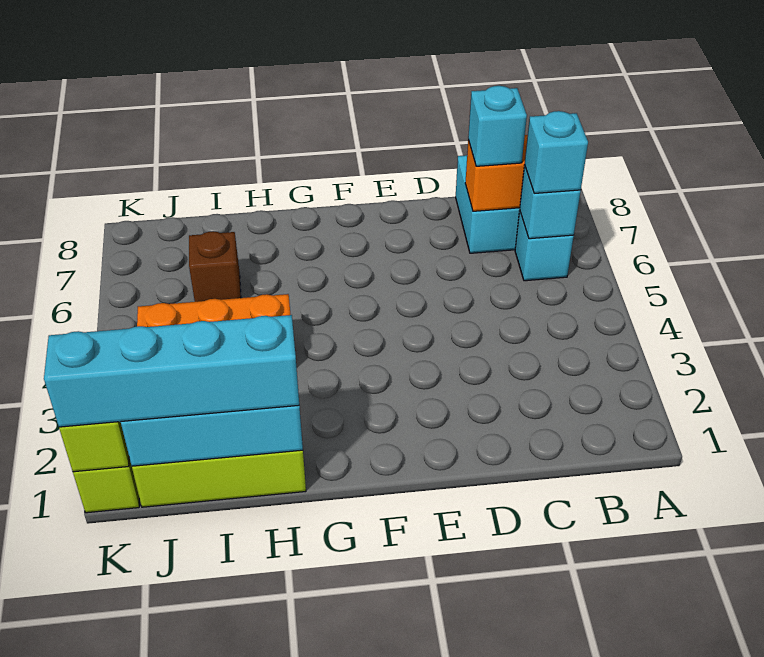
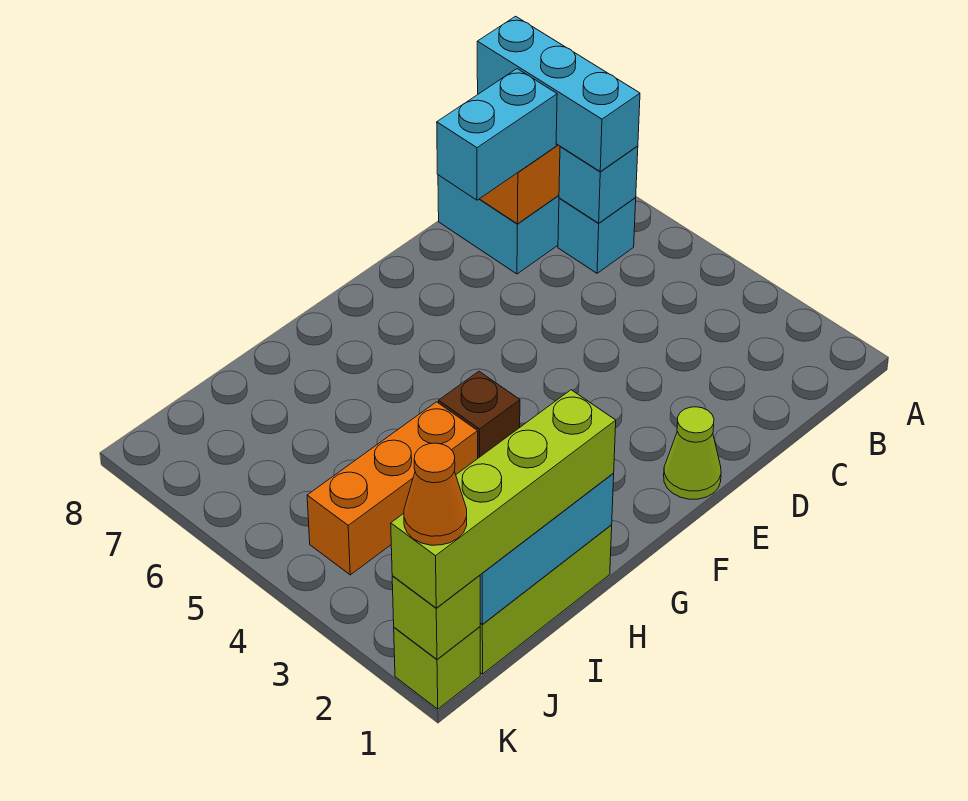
cyan 1x1 brick [525,111,588,193] -> cyan 1x3 brick [477,16,640,172]
cyan 1x1 brick [468,86,527,166] -> cyan 1x2 brick [437,69,557,200]
none -> lime 1x1 cone [664,407,721,499]
cyan 1x4 brick [44,315,299,427] -> lime 1x4 brick [391,390,616,608]
brown 1x1 brick [189,231,241,302] -> brown 1x1 brick moved to [439,371,520,458]
none -> orange 1x1 cone [404,443,467,545]

